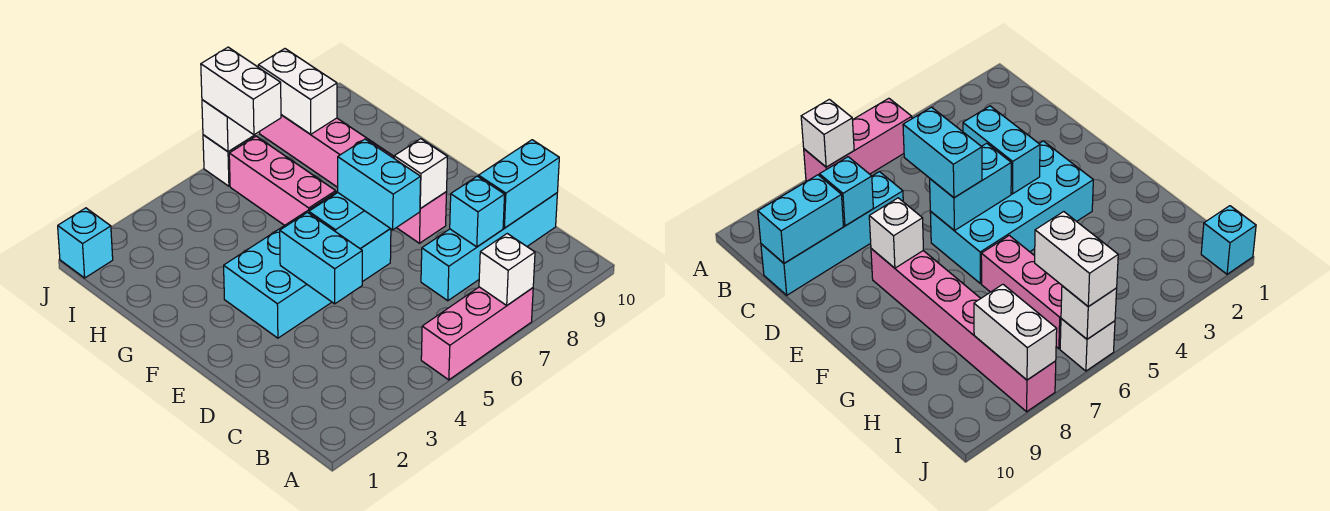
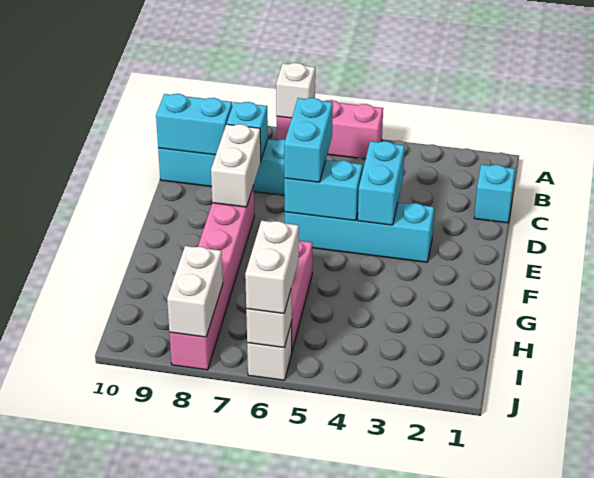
cyan 2x4 brick [224,192,391,338] -> cyan 1x4 brick [285,202,434,262]
white 1x1 brick [394,139,447,209] -> white 1x2 brick [211,124,261,207]
cyan 1x1 brick [58,208,113,278] -> cyan 1x1 brick moved to [474,165,515,223]

